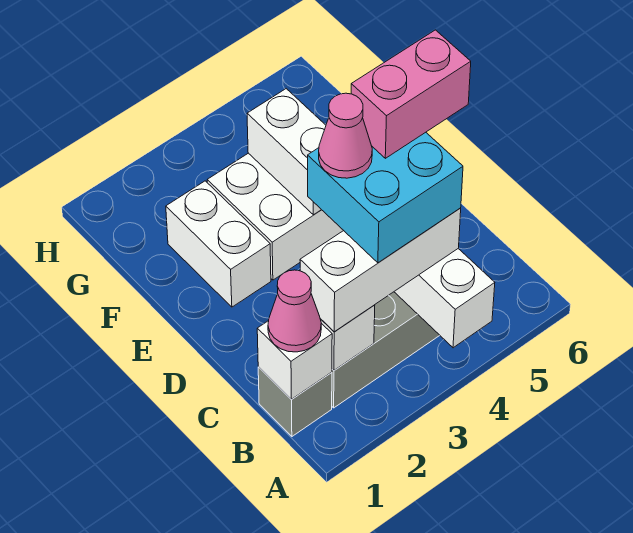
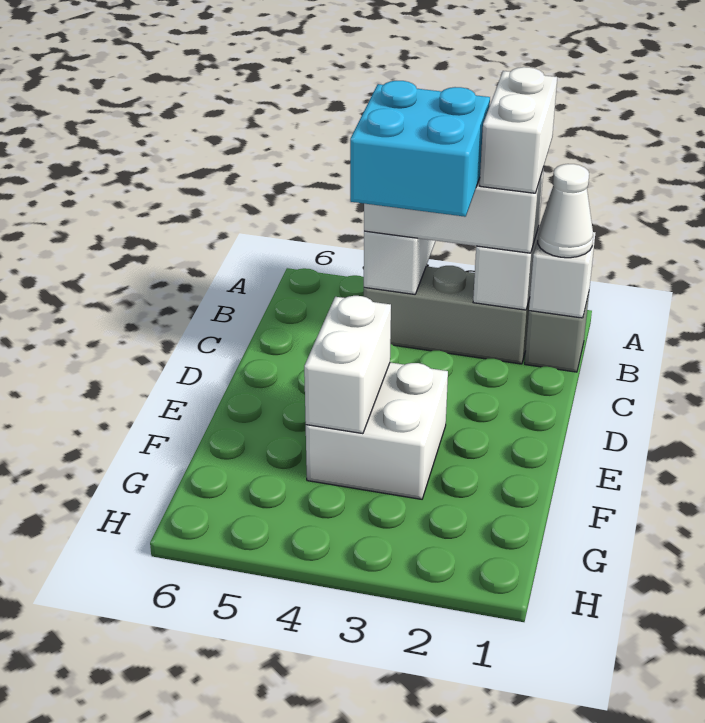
pink 1x1 cone [268,270,321,352] -> white 1x1 cone [538,164,593,258]
pink 1x1 cone [319,93,372,178] -> none
pink 1x2 brick [351,30,471,158] -> none
white 1x2 brick [166,181,271,307] -> white 1x2 brick moved to [480,67,557,193]

